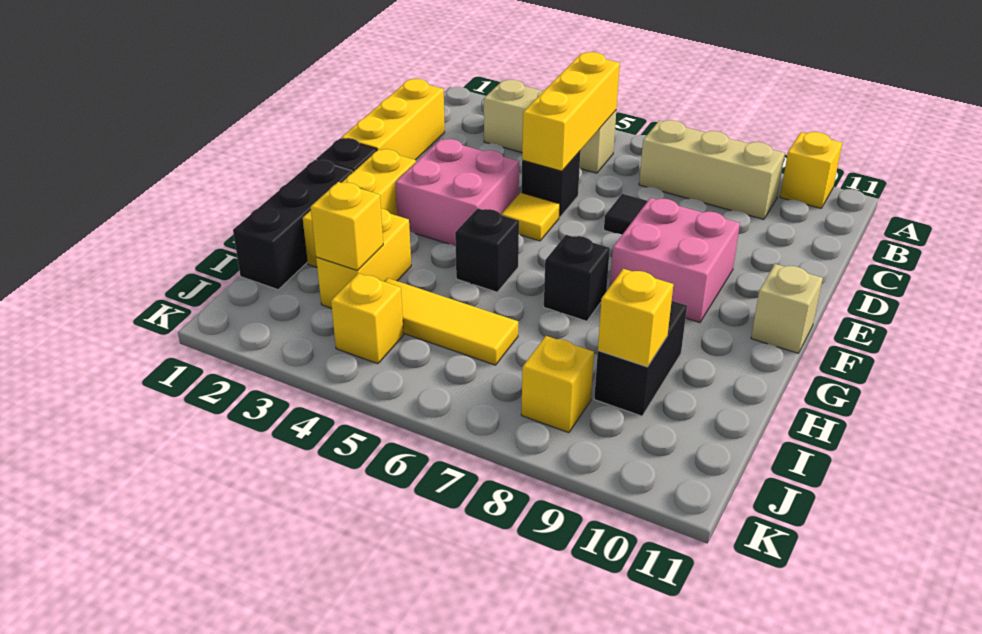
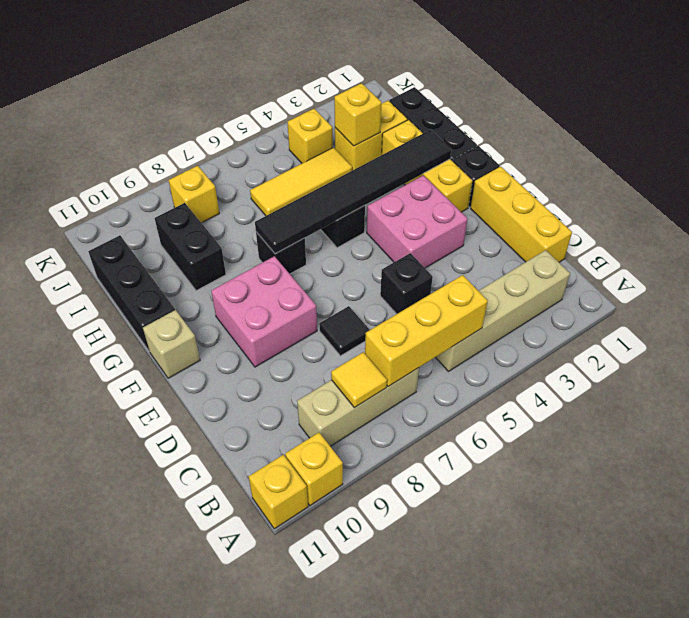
tan 1x3 brick [484,80,616,173] -> tan 1x4 brick [436,250,570,371]
yellow 1x3 brick [522,52,620,171] -> yellow 1x3 brick turned to [365,275,488,387]
yellow 1x1 tile [501,193,560,241] -> yellow 1x1 tile moved to [331,352,387,408]
none -> black 1x6 tile [255,130,451,254]
none -> black 1x3 brick [88,236,175,352]
yellow 1x2 brick [316,209,411,308] -> yellow 1x2 brick turned to [335,101,407,171]
yellow 1x1 brick [598,269,673,367] -> yellow 1x1 brick moved to [249,455,308,529]

